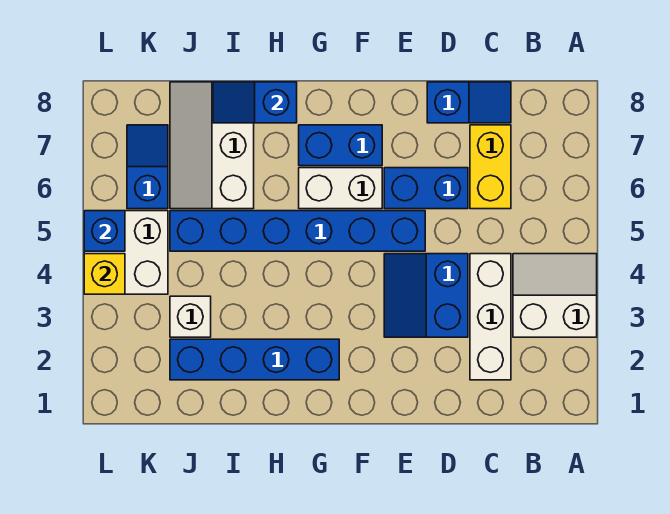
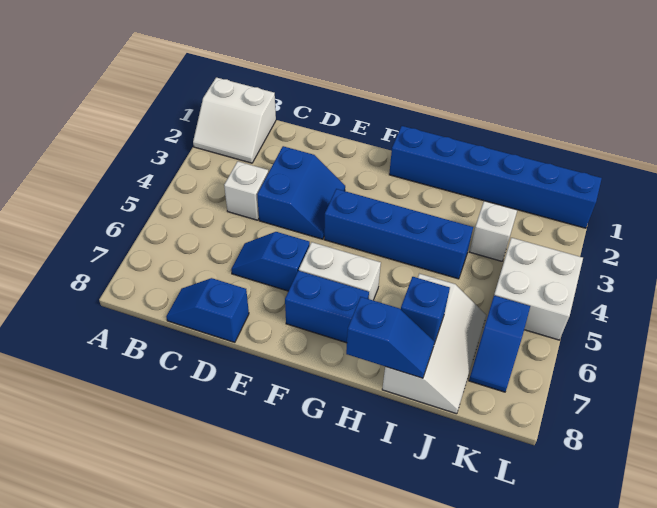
white 2x2 slope [513,254,597,337] -> white 2x2 slope moved to [193,77,276,163]
white 1x3 brick [470,254,511,380] -> white 1x1 brick [224,161,269,220]
yellow 1x2 brick [470,125,511,209] -> none
blue 1x2 brick [384,168,468,209] -> blue 1x2 slope [231,232,310,291]
blue 1x6 brick [170,211,425,251] -> blue 1x6 brick moved to [389,126,602,228]
blue 1x4 brick [170,339,339,380] -> blue 1x4 brick moved to [324,189,473,279]
yellow 1x1 brick [84,254,125,294] -> none
blue 1x1 brick [84,211,125,251] -> blue 1x1 brick moved to [401,277,450,341]

